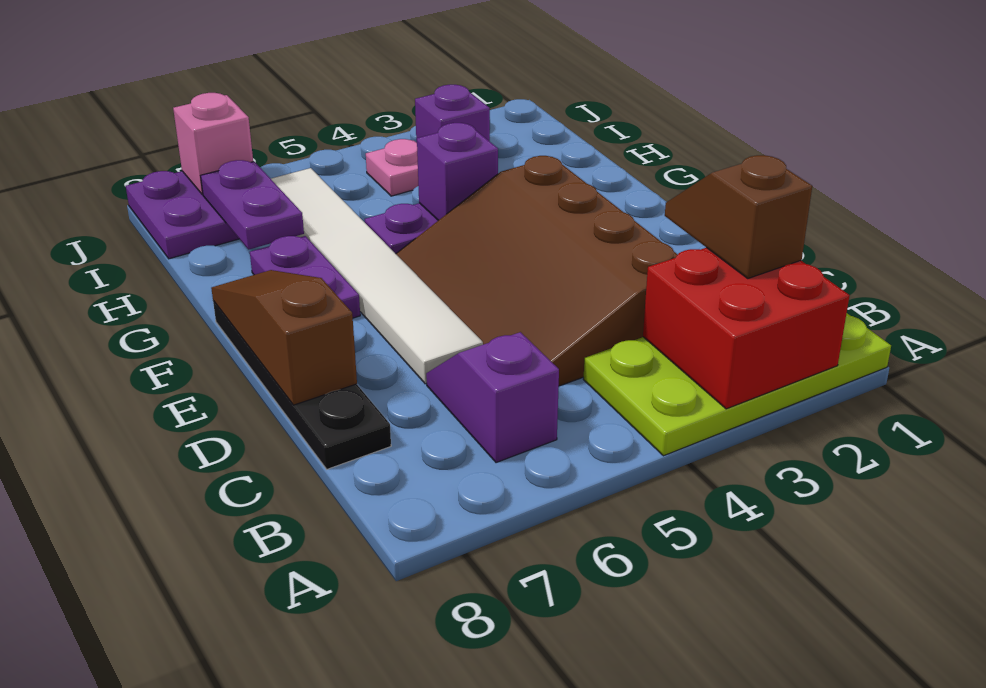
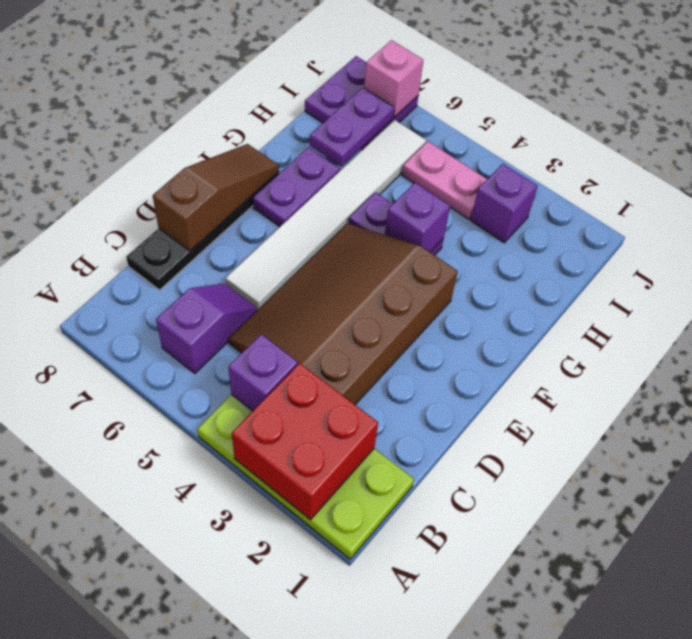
brown 1x2 slope [665,155,812,278] -> none
none -> purple 1x1 brick [228,334,298,411]
pink 1x1 plate [366,139,418,196] -> pink 1x2 plate [402,141,487,219]

